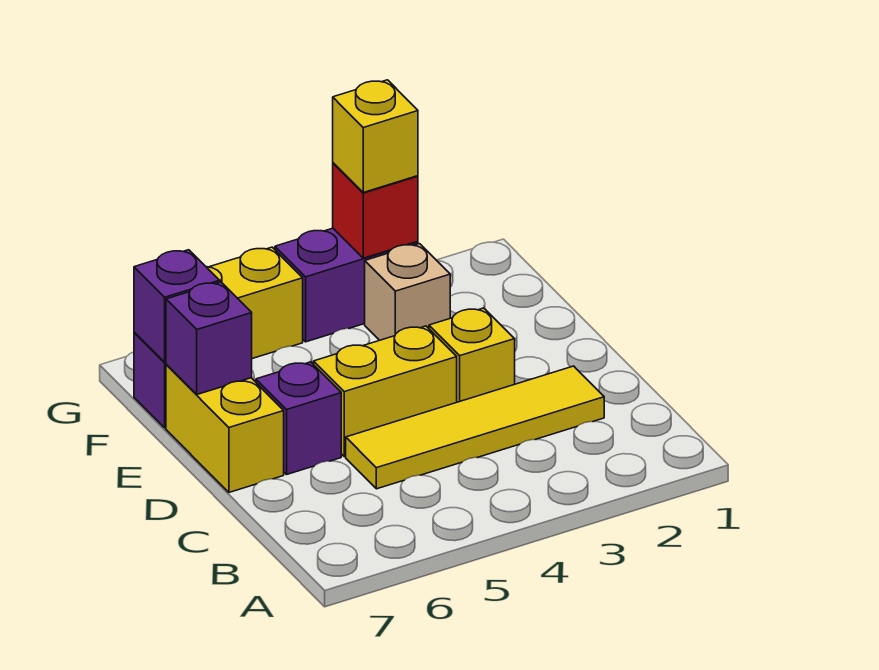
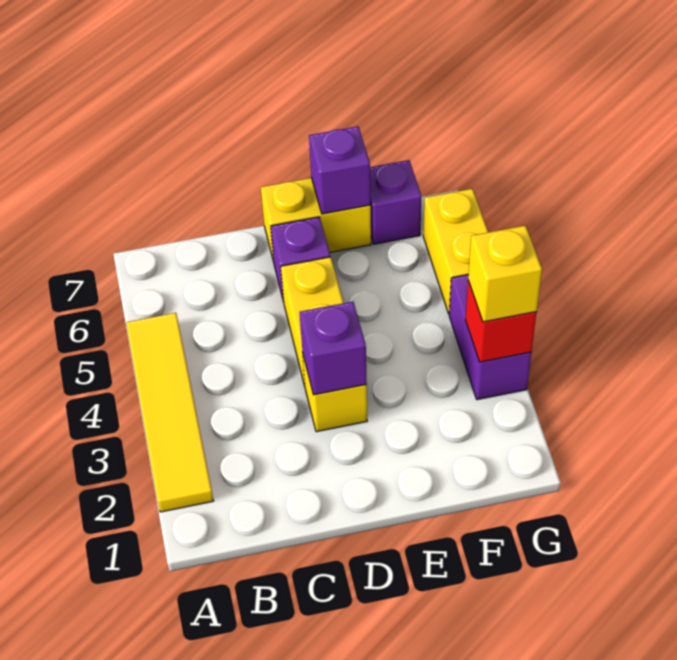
yellow 1x4 tile [346,366,604,489] -> yellow 1x4 tile moved to [126,313,214,512]
tan 1x1 brick [365,244,450,340] -> none
purple 1x1 brick [134,250,220,362] -> purple 1x1 brick moved to [300,302,367,395]

